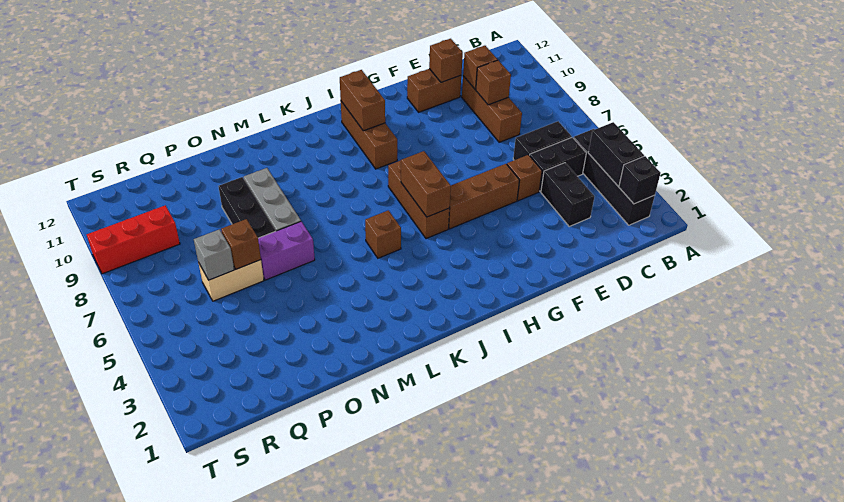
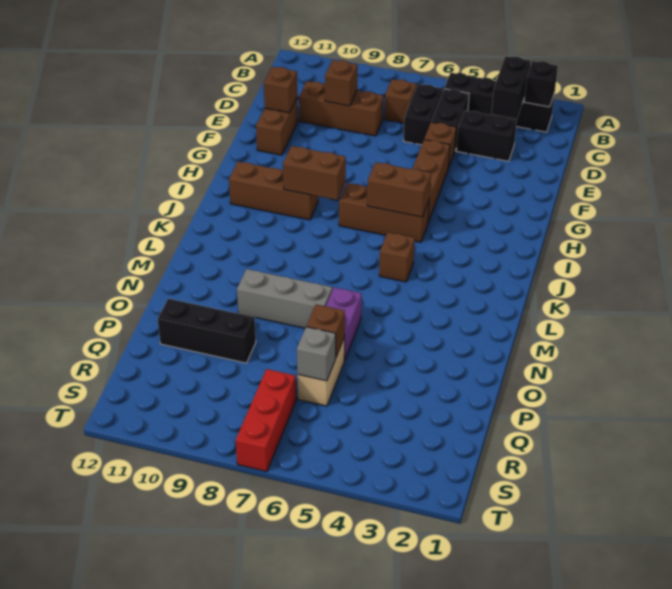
black 1x2 brick [588,122,644,186] -> black 1x2 brick turned to [491,56,531,119]
brown 1x1 brick [463,46,497,90] -> brown 1x1 brick moved to [384,79,417,123]
brown 1x2 brick [340,70,385,131] -> brown 1x2 brick moved to [283,146,346,200]
black 1x3 brick [219,177,275,238] -> black 1x3 brick moved to [158,299,256,363]
red 1x3 brick [87,205,180,274] -> red 1x3 brick moved to [236,369,296,472]

